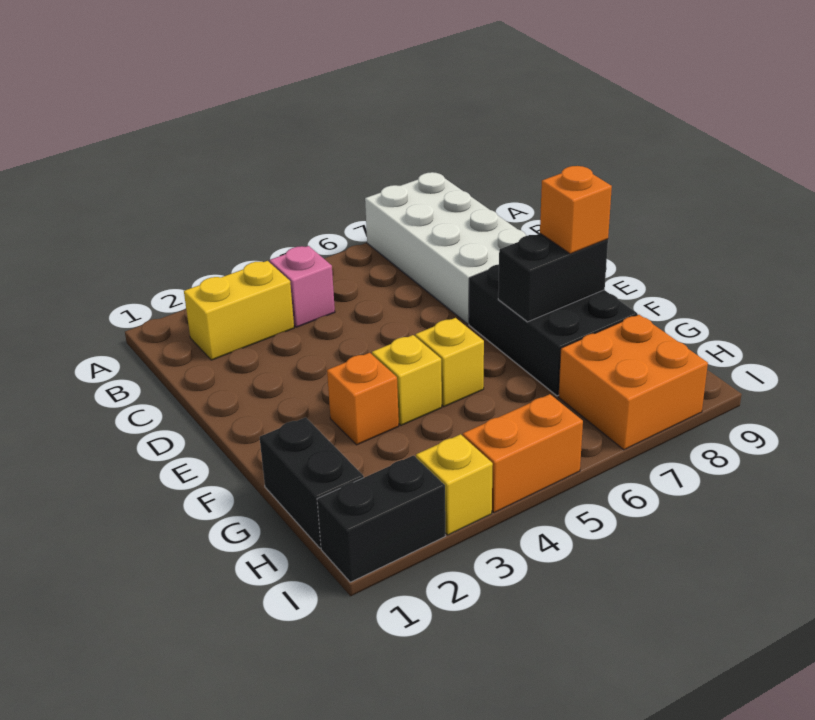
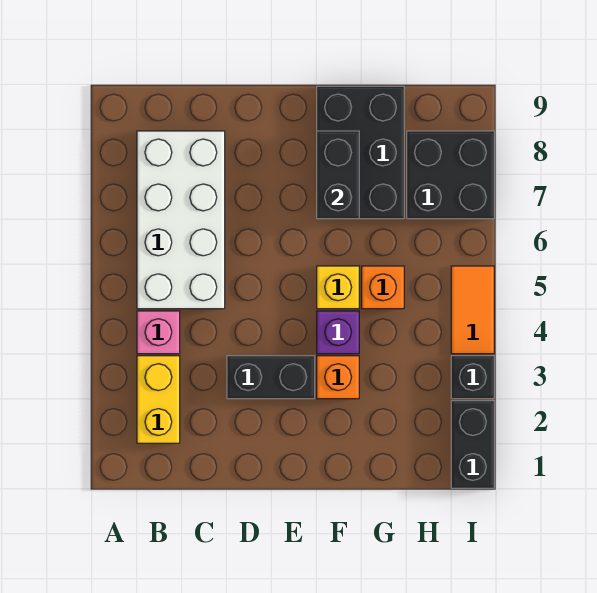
white 2x4 brick [365,172,527,324] -> white 2x4 brick turned to [137,131,225,309]
black 2x3 brick [469,264,637,396] -> black 2x3 brick turned to [317,86,404,219]
yellow 1x1 brick [372,335,442,425] -> purple 1x1 brick [317,311,359,354]
orange 1x1 brick [540,166,612,254] -> orange 1x1 brick moved to [362,266,404,309]
black 1x2 brick [260,417,364,548] -> black 1x2 brick moved to [227,356,315,399]
orange 2x2 brick [559,315,708,450] -> black 2x2 brick [407,131,494,219]
yellow 1x1 brick [416,434,493,535] -> black 1x1 brick [451,356,494,399]
orange 1x2 brick [463,394,583,513] -> orange 1x2 tile [451,266,494,354]

